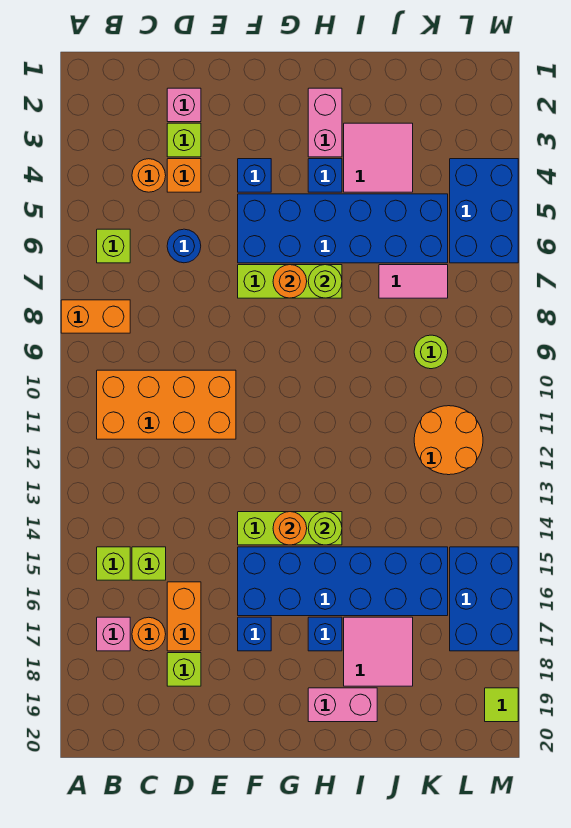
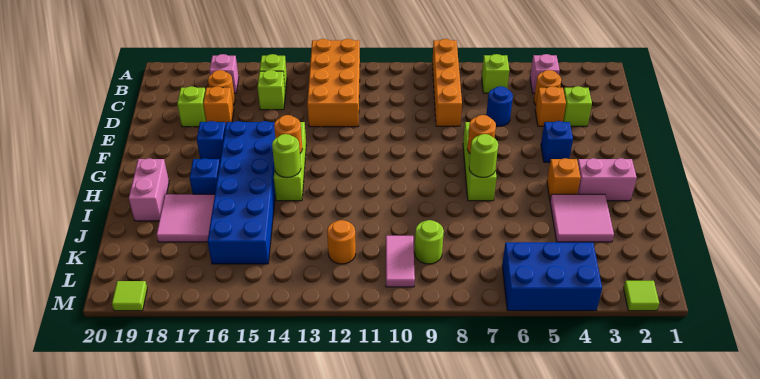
orange 1x2 brick [61,300,130,333] -> orange 1x4 brick [432,39,462,126]
orange 2x4 brick [97,370,236,439] -> orange 2x4 brick moved to [307,39,360,127]
pink 1x1 brick [167,88,201,122] -> pink 1x1 brick moved to [530,54,560,93]
orange 1x2 brick [167,582,201,651] -> orange 1x1 brick [203,86,234,125]
blue 2x6 brick [238,194,448,263] -> none
blue 1x1 brick [308,159,342,192] -> orange 1x1 brick [547,158,581,199]
pink 1x2 tile [379,265,448,298] -> pink 1x2 tile moved to [386,236,415,287]
orange 2x2 round brick [414,406,483,475] -> orange 1x1 round brick [327,220,356,264]
blue 2x3 brick [450,547,518,651] -> none
none -> lime 1x1 tile [624,281,659,311]

